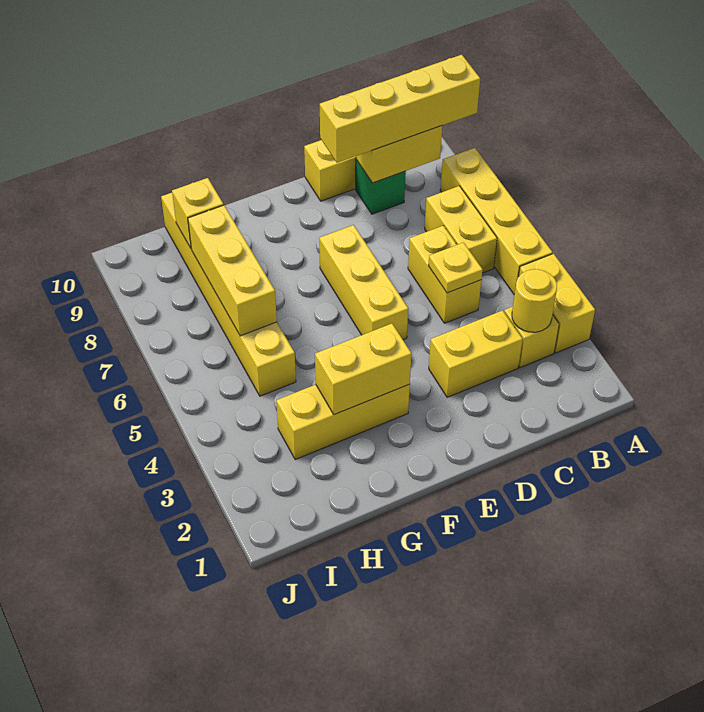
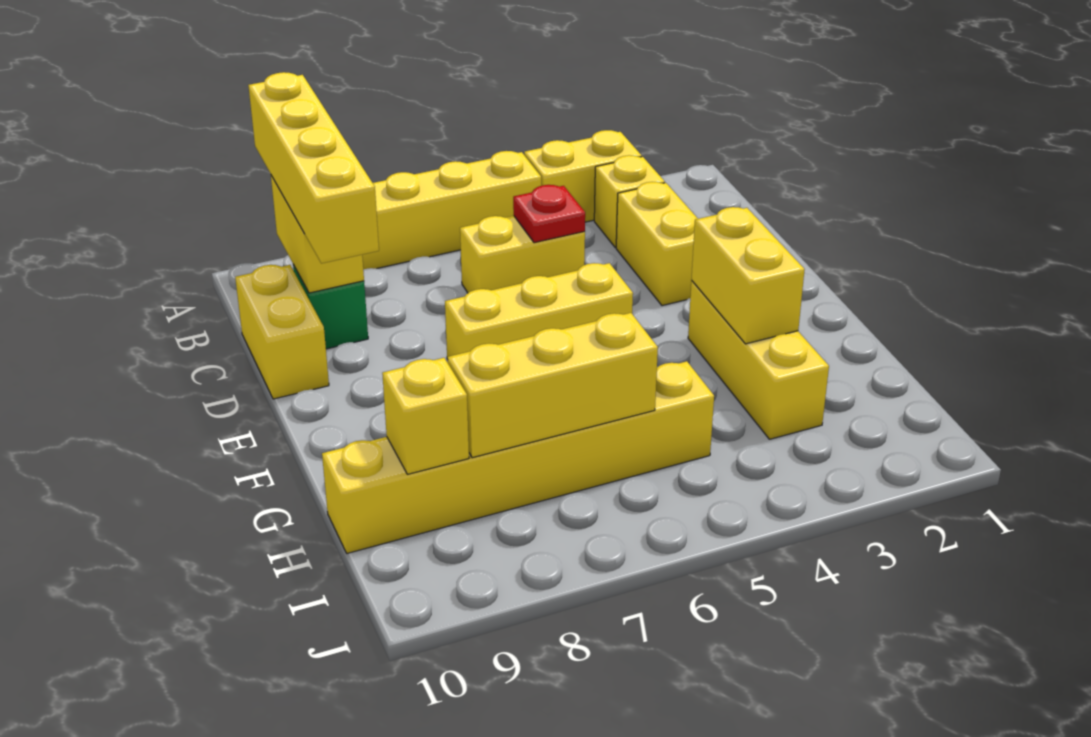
yellow 1x1 round brick [512,269,557,332] -> none
yellow 1x2 brick [425,186,497,273] -> none
yellow 1x1 plate [428,242,483,293] -> red 1x1 plate [513,185,585,243]

